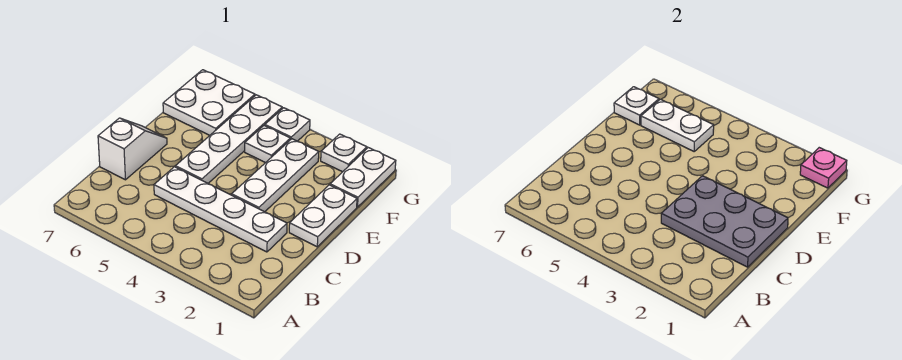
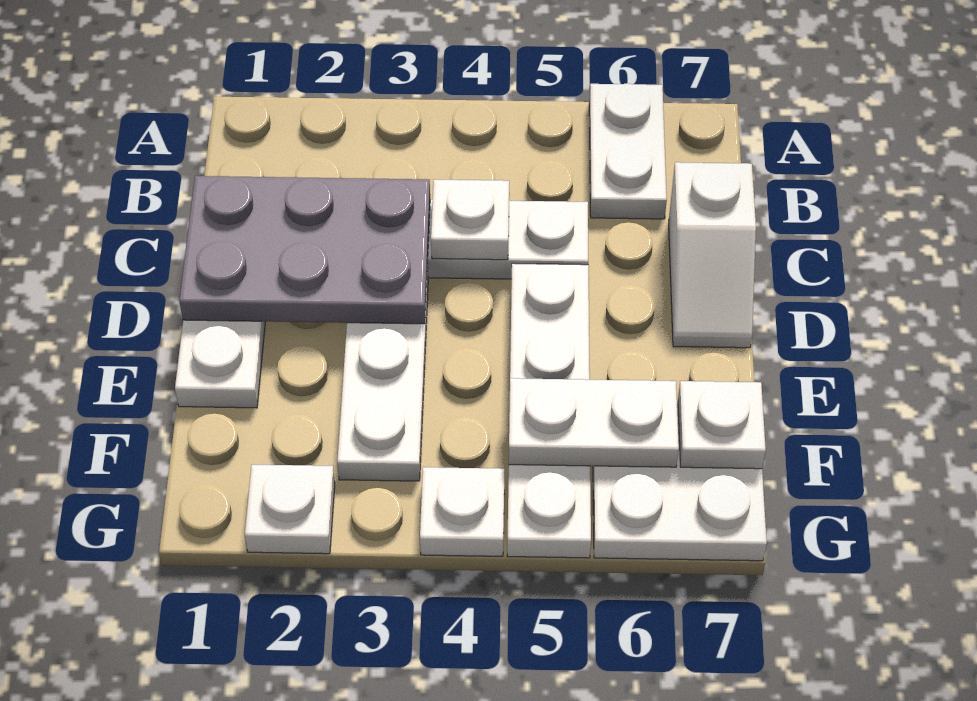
white 1x2 plate [330,148,396,207] -> white 1x2 plate moved to [589,83,667,219]
white 1x1 plate [245,126,290,163] -> white 1x1 plate moved to [431,179,509,260]
pink 1x1 plate [800,148,847,188] -> none

